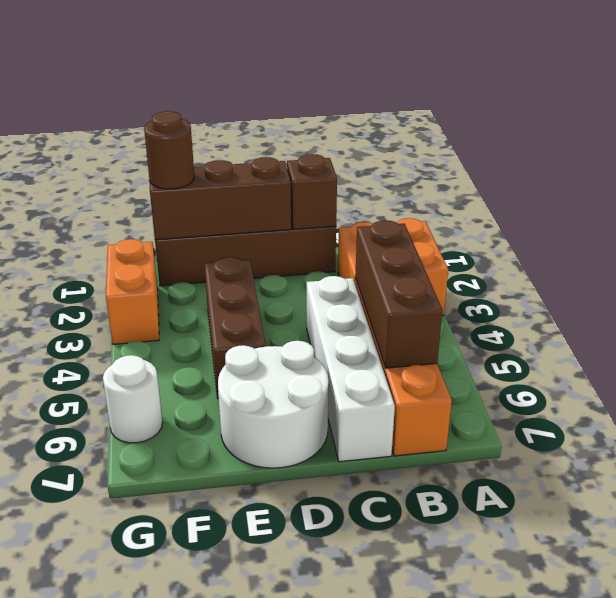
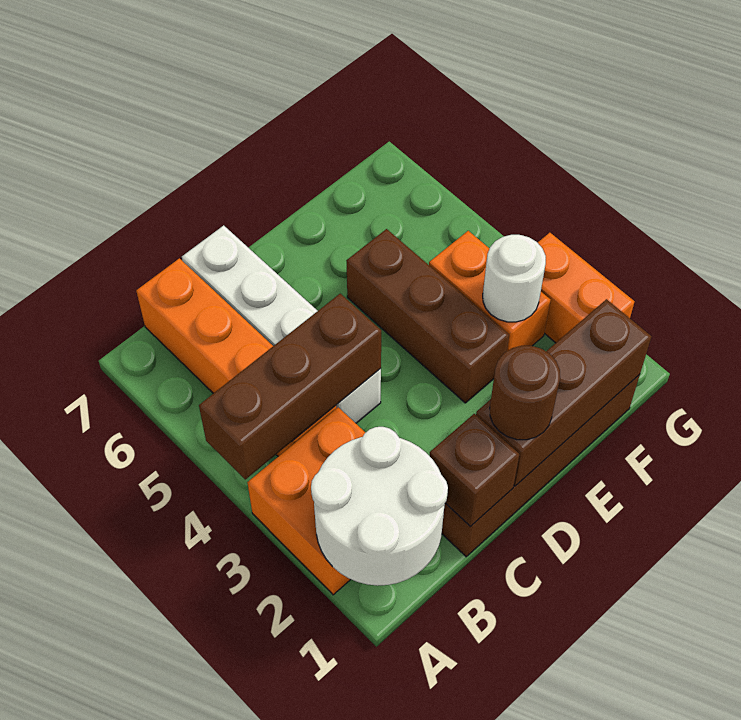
brown 1x3 brick [355,220,442,368] -> brown 1x3 brick turned to [199,294,381,479]
white 2x2 round brick [218,341,329,468] -> white 2x2 round brick moved to [311,427,448,586]
brown 1x1 round brick [144,111,194,189] -> brown 1x1 round brick moved to [490,346,560,440]
none -> orange 1x2 brick [429,231,551,351]
white 1x1 round brick [103,355,163,443] -> white 1x1 round brick moved to [483,235,546,322]

